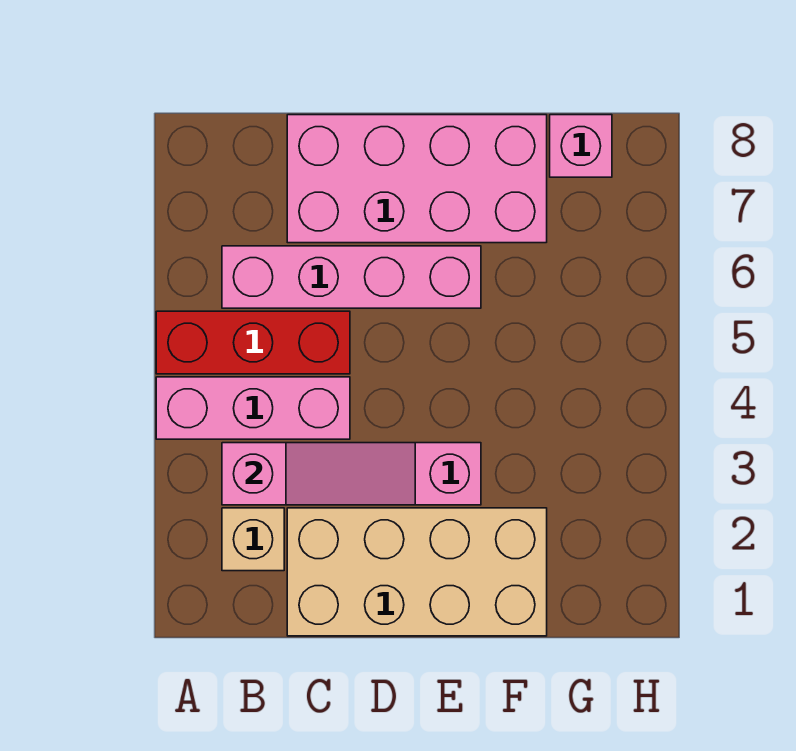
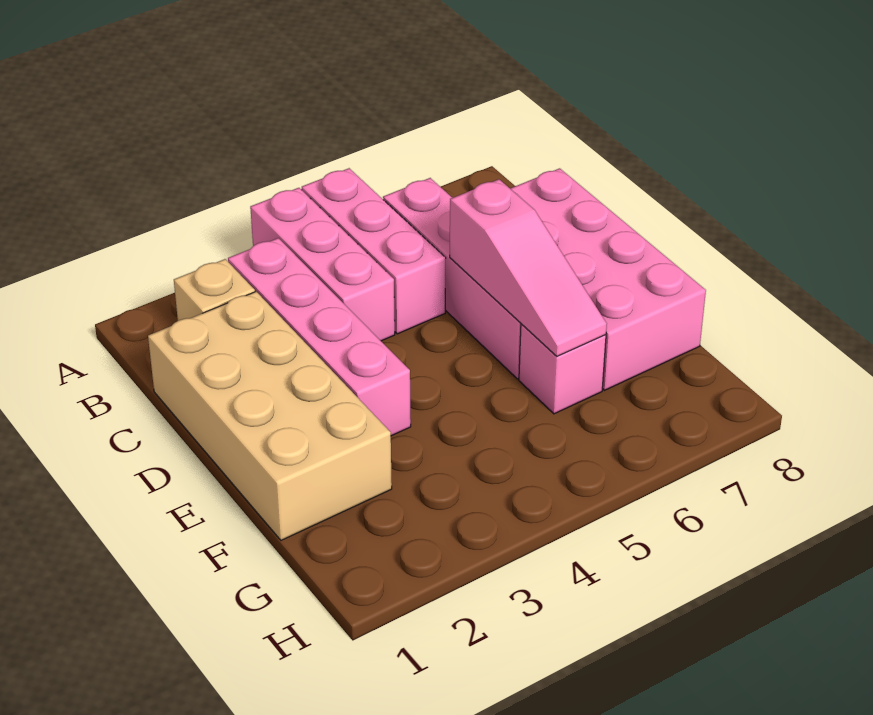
red 1x3 brick [156,311,350,374] -> pink 1x3 brick [302,168,446,334]
pink 1x3 slope [222,443,415,505] -> pink 1x3 slope moved to [450,179,607,356]
pink 1x1 brick [550,115,612,177] -> pink 1x1 brick moved to [519,324,606,414]

